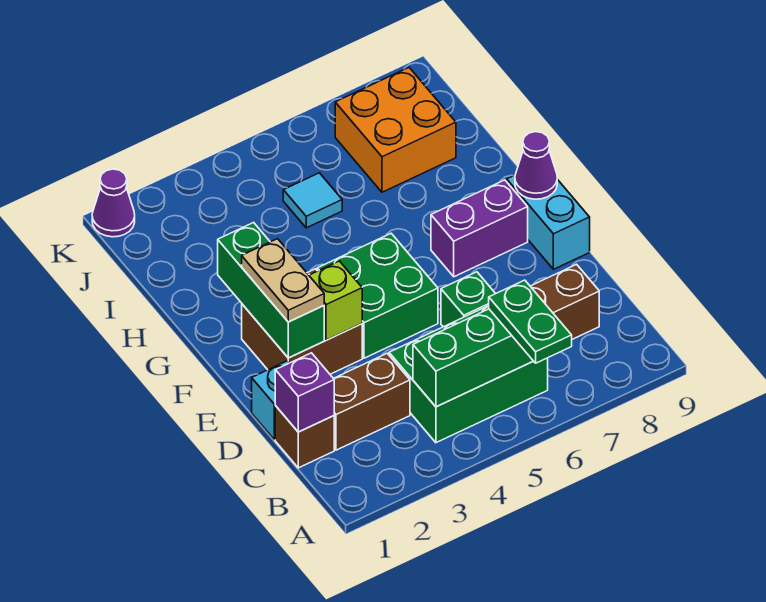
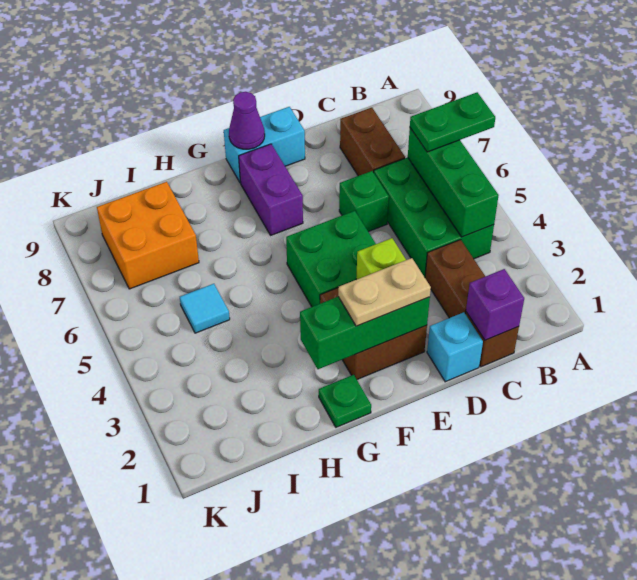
none -> green 1x1 plate [319,375,371,427]
purple 1x1 cone [92,169,135,237] -> none

